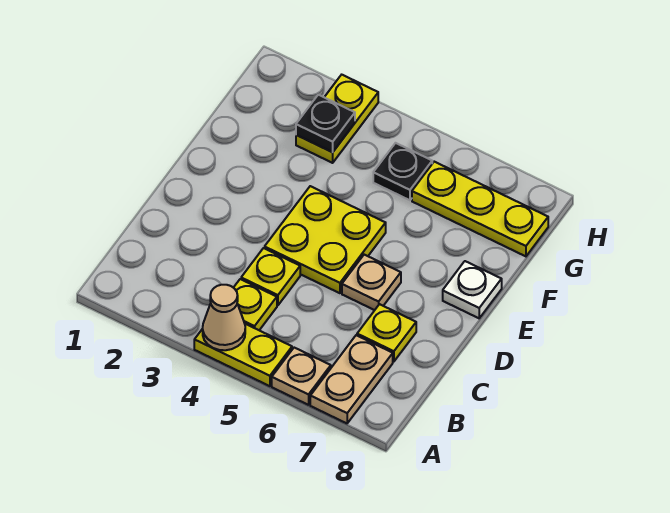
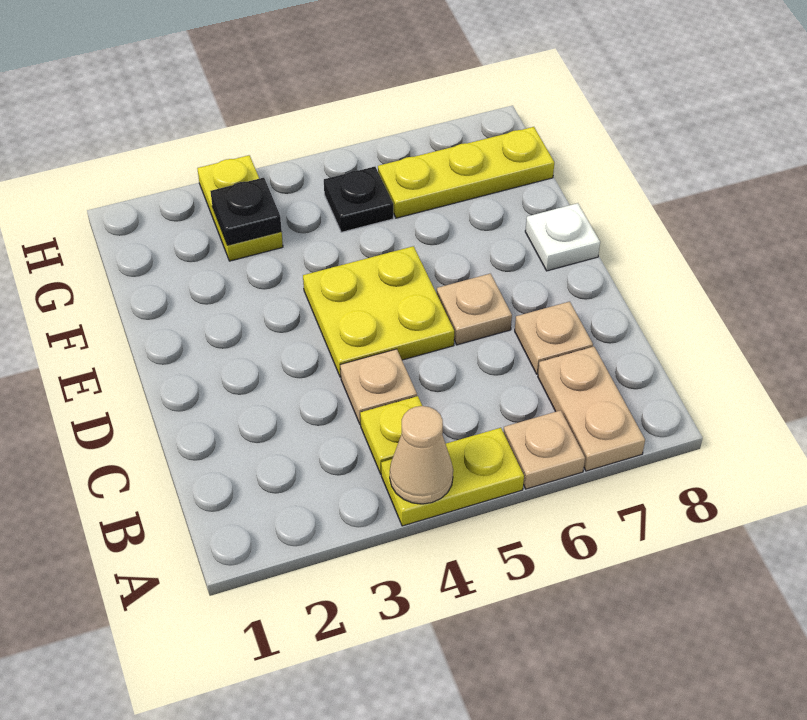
yellow 1x1 plate [241,248,300,305] -> tan 1x1 plate [340,349,417,424]
yellow 1x1 plate [357,304,416,362] -> tan 1x1 plate [515,302,593,374]

